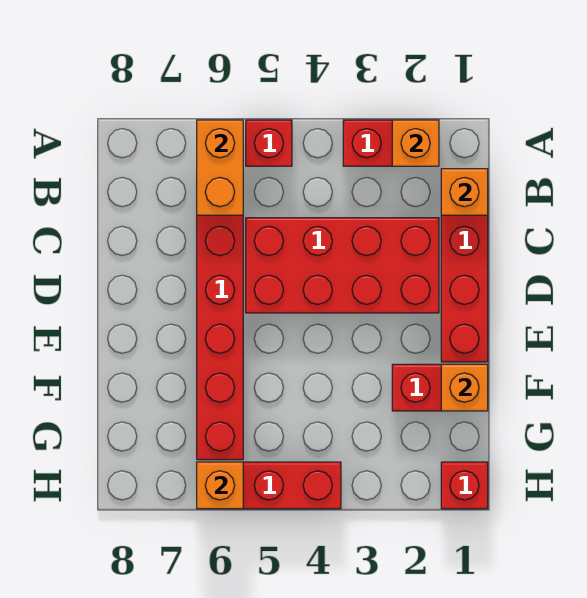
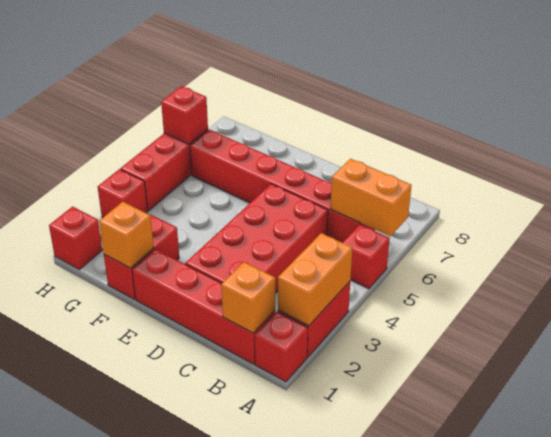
none -> red 1x1 brick [255,312,308,382]
orange 1x1 brick [392,120,439,166] -> orange 1x2 brick [278,233,352,326]
none -> red 1x1 brick [98,169,148,218]
orange 1x1 brick [197,462,243,509] -> red 1x1 brick [161,86,208,144]

